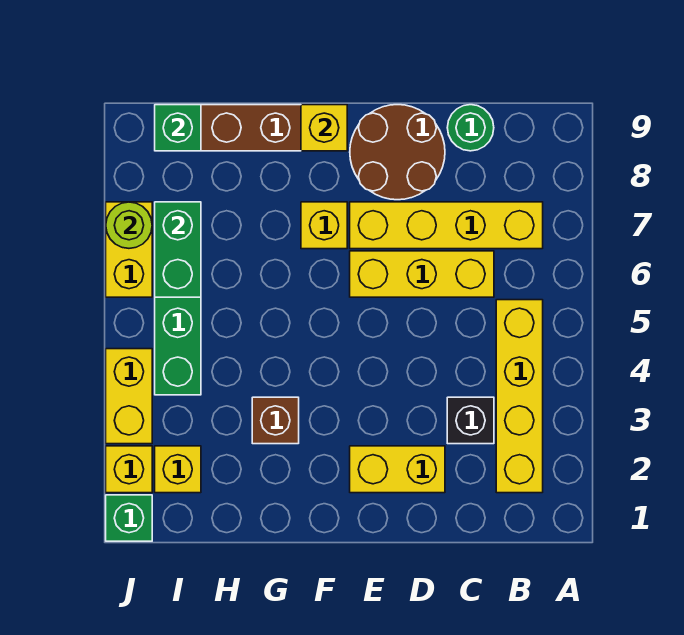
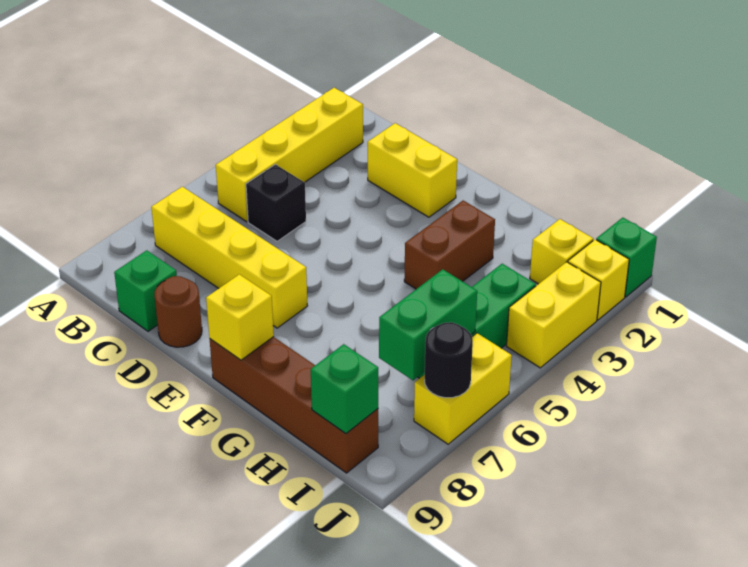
black 1x1 brick [447,397,494,444] -> black 1x1 brick moved to [246,164,306,241]
yellow 1x3 brick [350,251,494,297] -> none
green 1x1 round brick [447,105,494,151] -> green 1x1 brick [114,250,177,331]
brown 2x2 round brick [350,105,445,200] -> brown 1x1 round brick [155,276,202,347]
yellow 1x1 brick [301,202,347,249] -> none
brown 1x1 brick [252,397,299,444] -> brown 1x2 brick [404,201,495,289]
lime 1x1 round brick [106,202,152,248] -> black 1x1 round brick [425,322,473,398]

